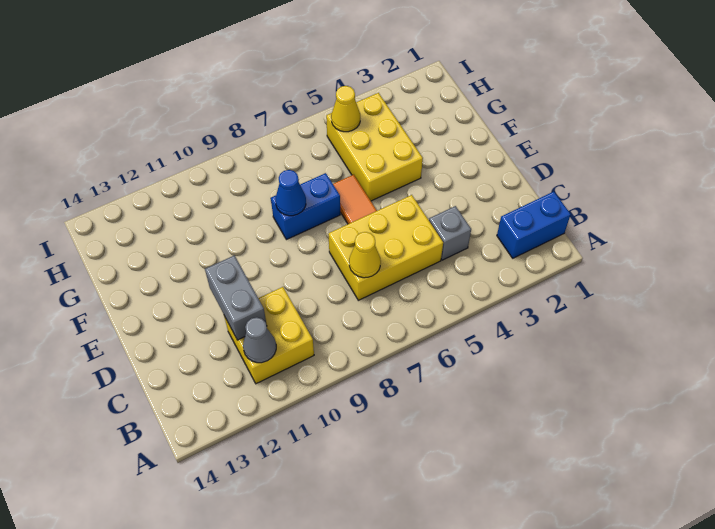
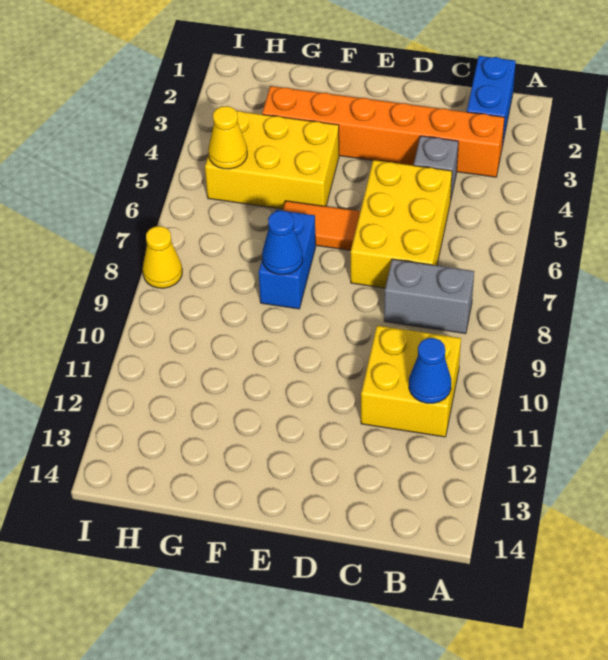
none -> orange 1x6 brick [262,86,505,177]
grey 1x1 cone [243,317,276,363] -> blue 1x1 cone [409,338,451,403]
yellow 1x1 cone [349,232,381,278] -> yellow 1x1 cone moved to [143,226,182,288]
grey 1x2 brick [205,255,267,340] -> grey 1x2 brick moved to [384,259,474,334]

